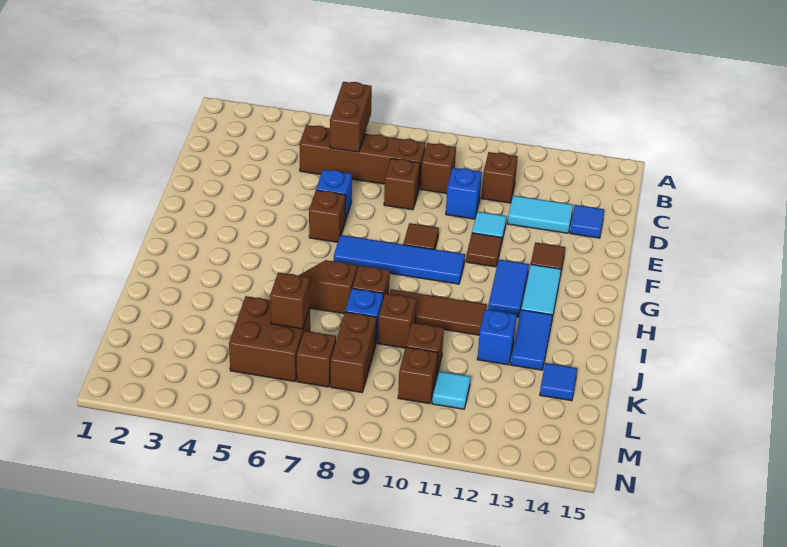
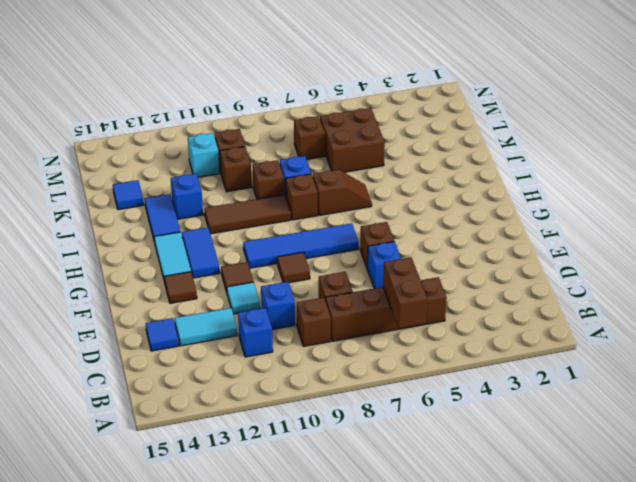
brown 1x1 brick [481,152,518,203] -> blue 1x1 brick [238,308,273,357]
brown 1x1 brick [270,272,310,329] -> none
brown 1x2 brick [331,312,377,393] -> none
cyan 1x1 tile [432,371,471,409] -> cyan 1x1 brick [188,133,219,177]

